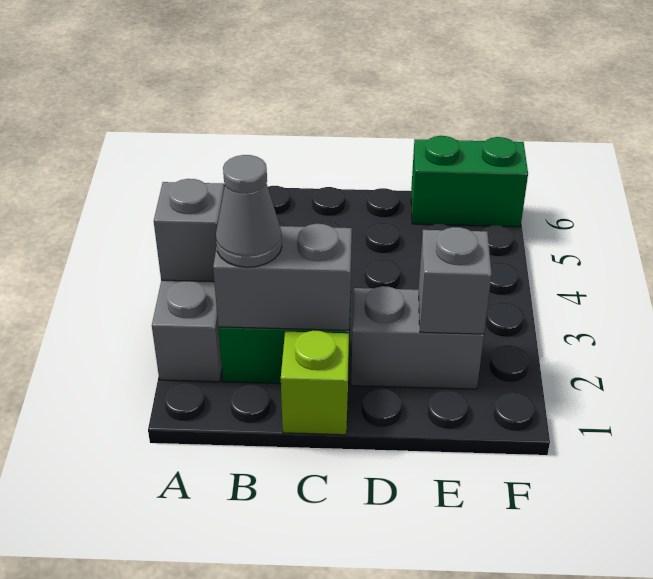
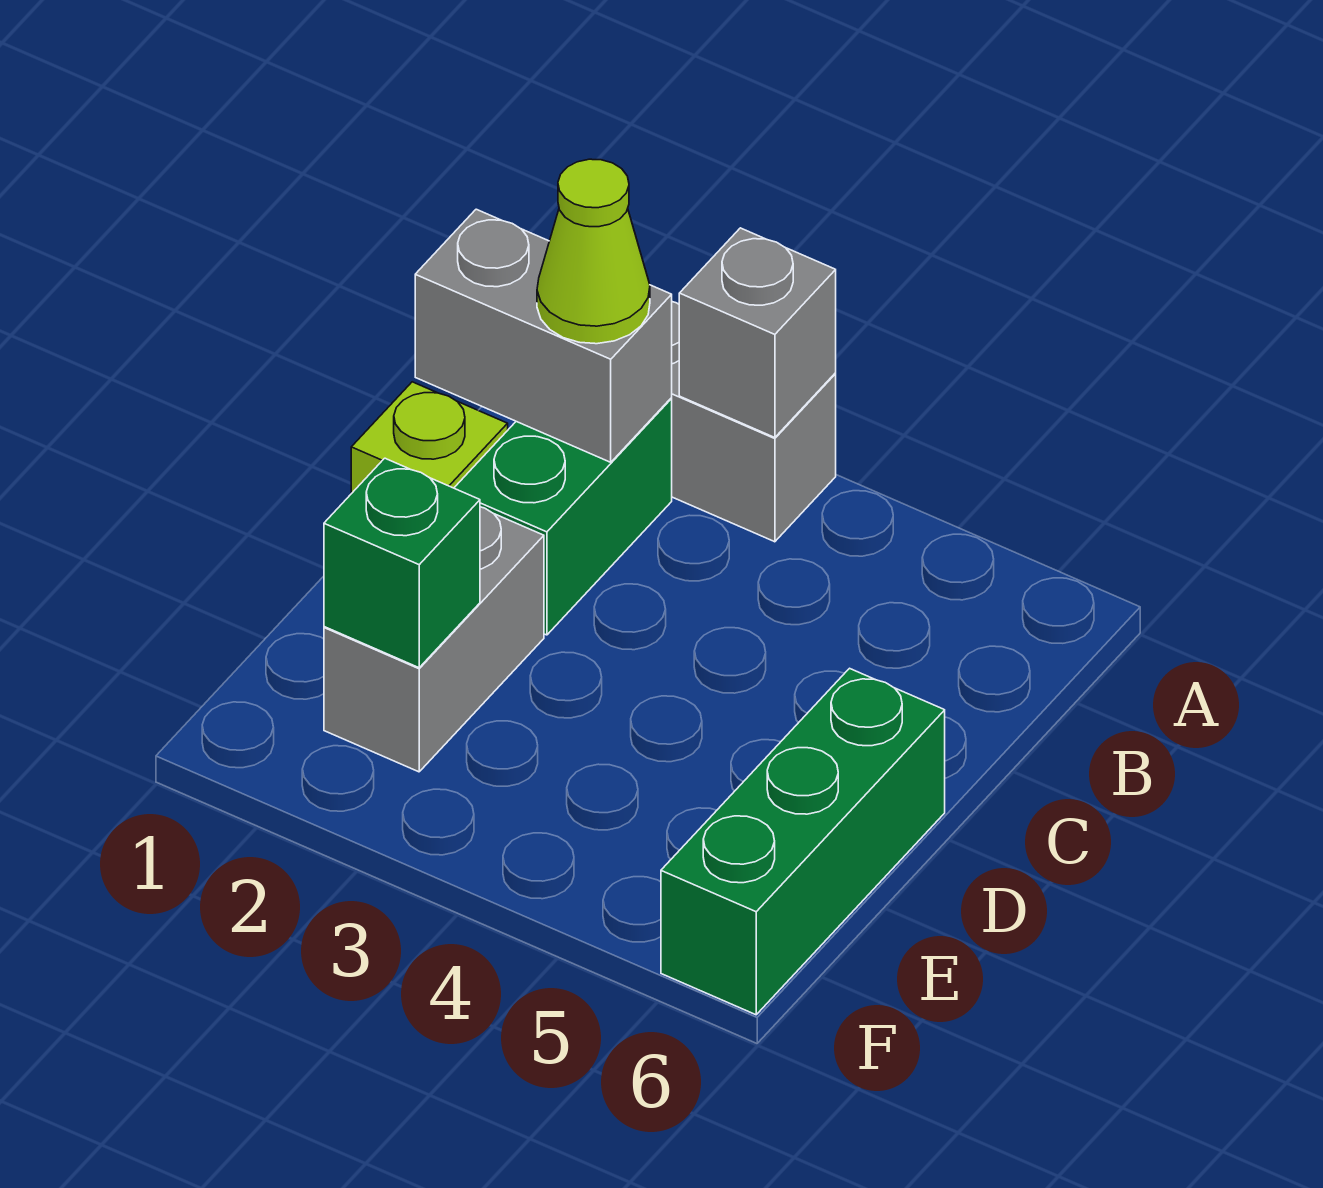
grey 1x2 brick [213,224,352,330] -> grey 1x2 brick turned to [415,209,672,462]
grey 1x1 cone [216,155,282,267] -> lime 1x1 cone [537,159,650,344]
grey 1x1 brick [419,227,492,334] -> green 1x1 brick [324,458,480,668]
green 1x2 brick [411,136,528,227] -> green 1x3 brick [661,668,945,1015]

